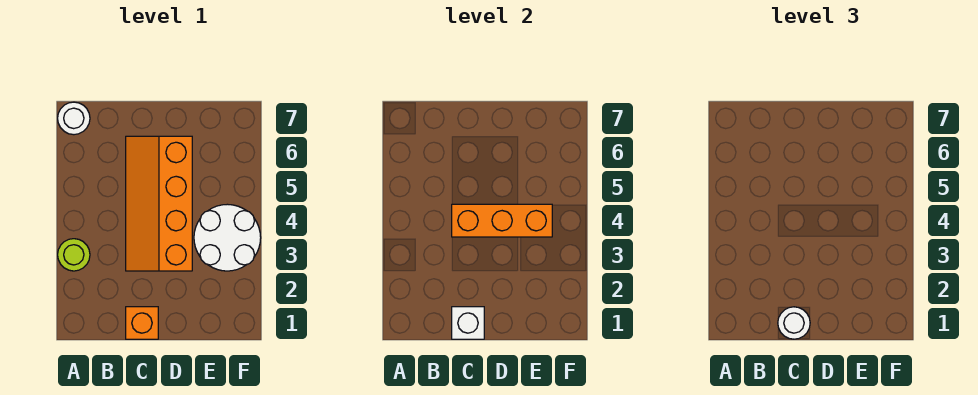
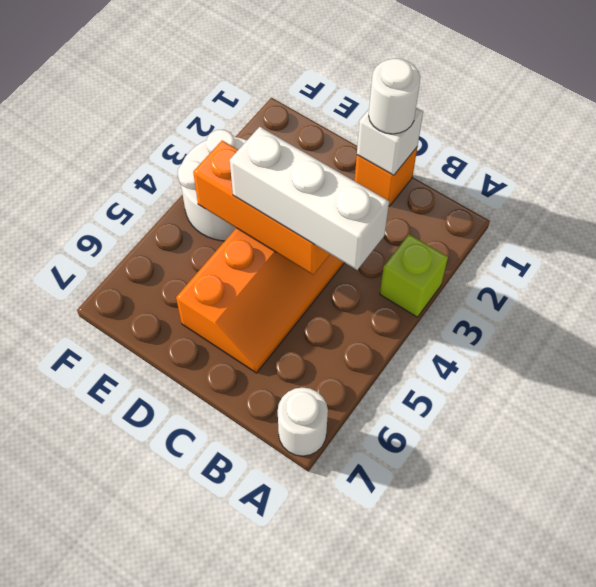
lime 1x1 round brick [58,239,90,271] -> lime 1x1 brick [380,234,448,317]
none -> white 1x3 brick [230,127,389,270]

